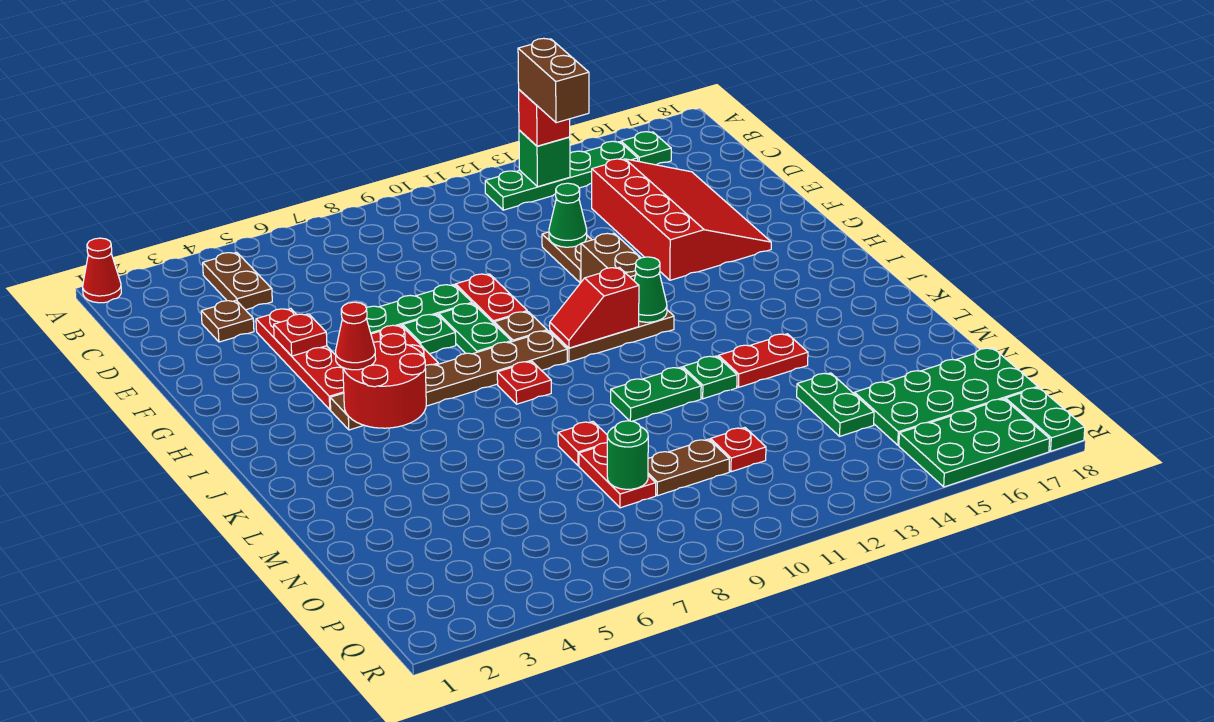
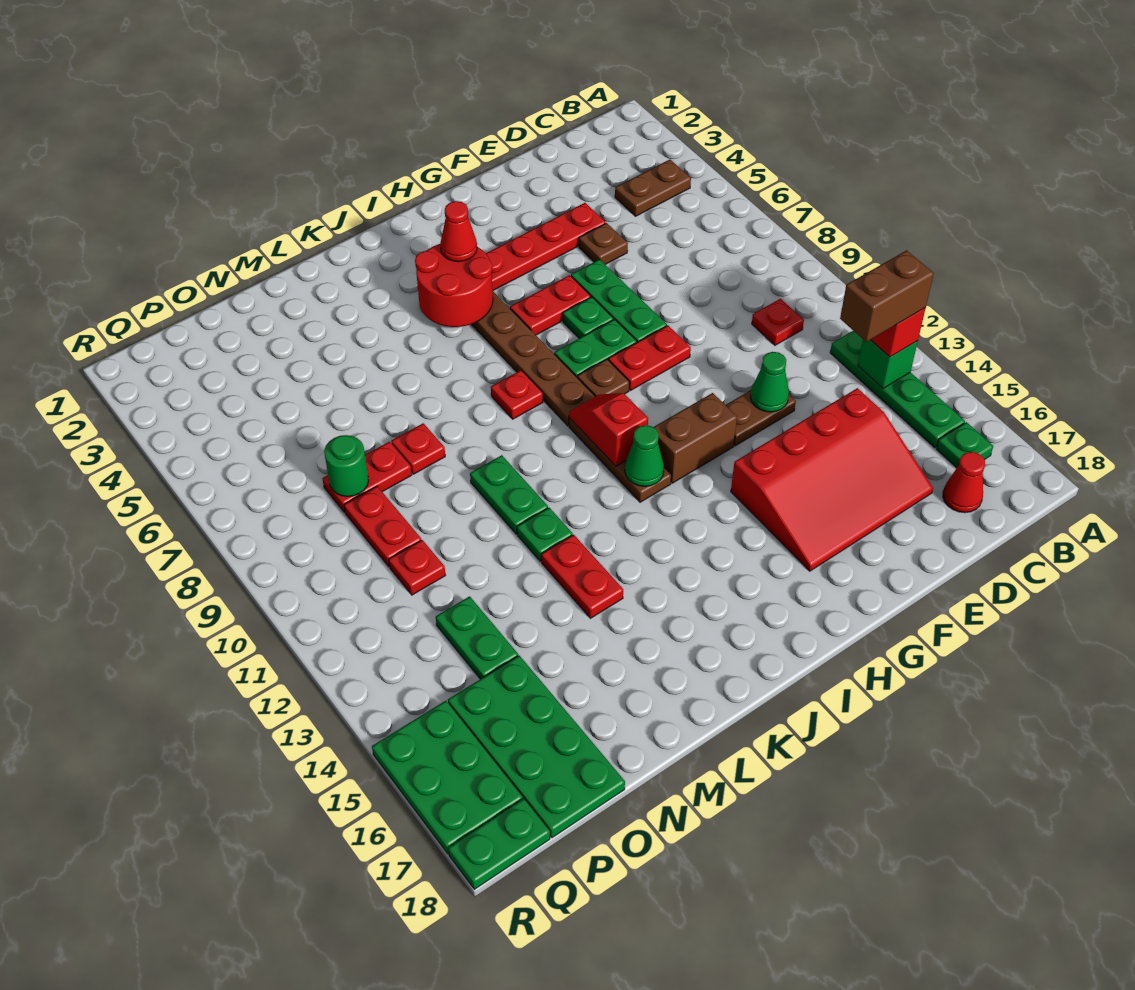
red 1x1 cone [83,238,121,303] -> red 1x1 cone moved to [943,452,985,513]
brown 1x1 plate [201,300,254,342] -> brown 1x1 plate moved to [579,223,628,265]
red 1x1 plate [274,314,327,356] -> red 1x1 plate moved to [752,299,804,345]
green 1x2 plate [797,373,874,436] -> green 1x2 plate turned to [436,596,518,679]
brown 1x2 plate [648,439,729,496] -> red 1x2 plate [344,486,421,567]

